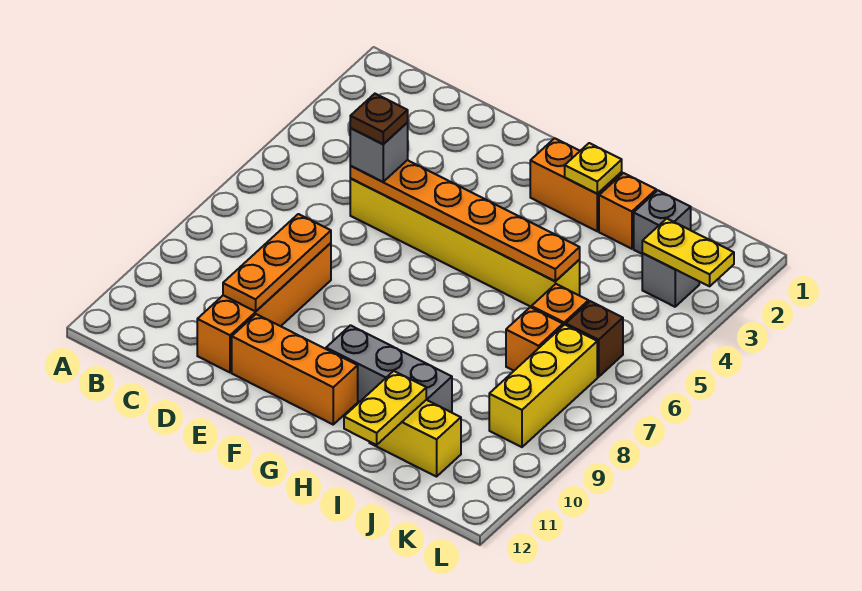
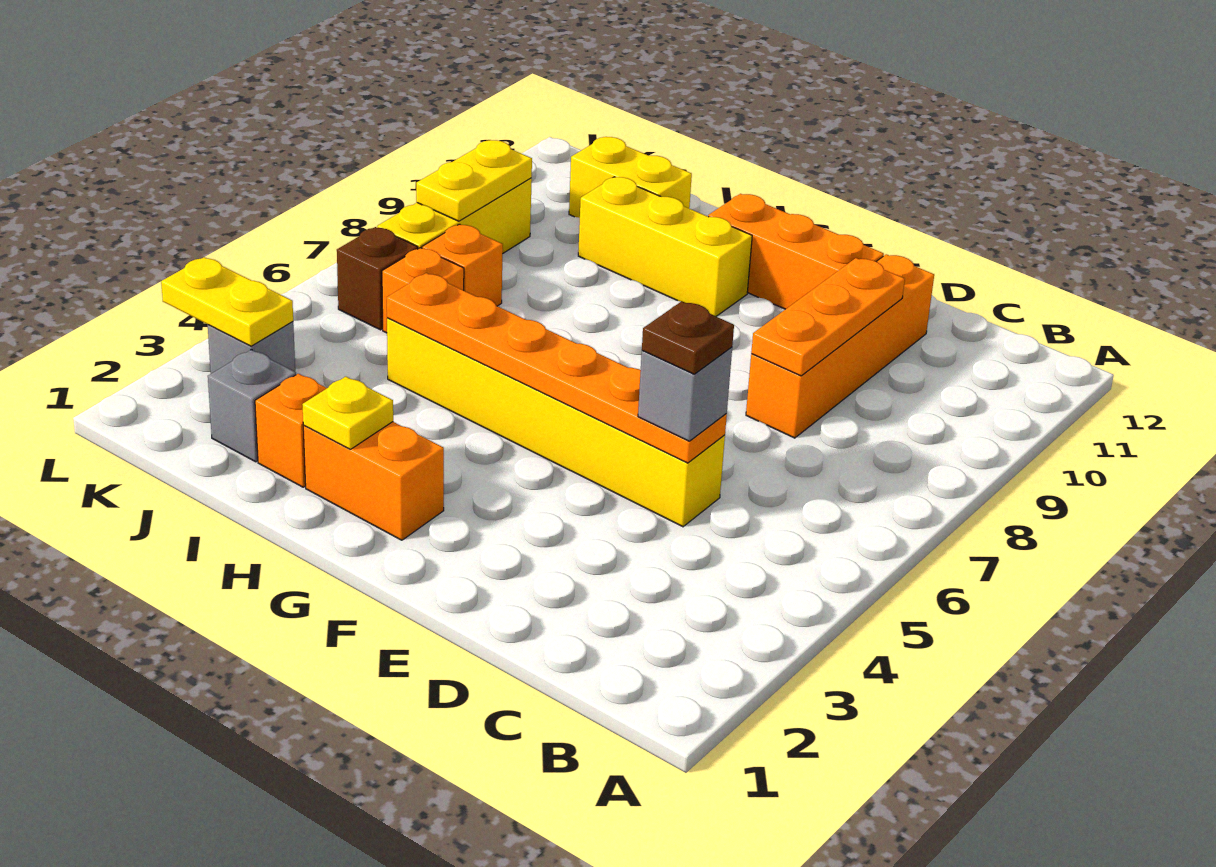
grey 1x3 brick [326,325,452,413] -> yellow 1x3 brick [578,177,752,316]
yellow 1x2 plate [344,371,426,445] -> yellow 1x2 plate moved to [416,140,532,221]

